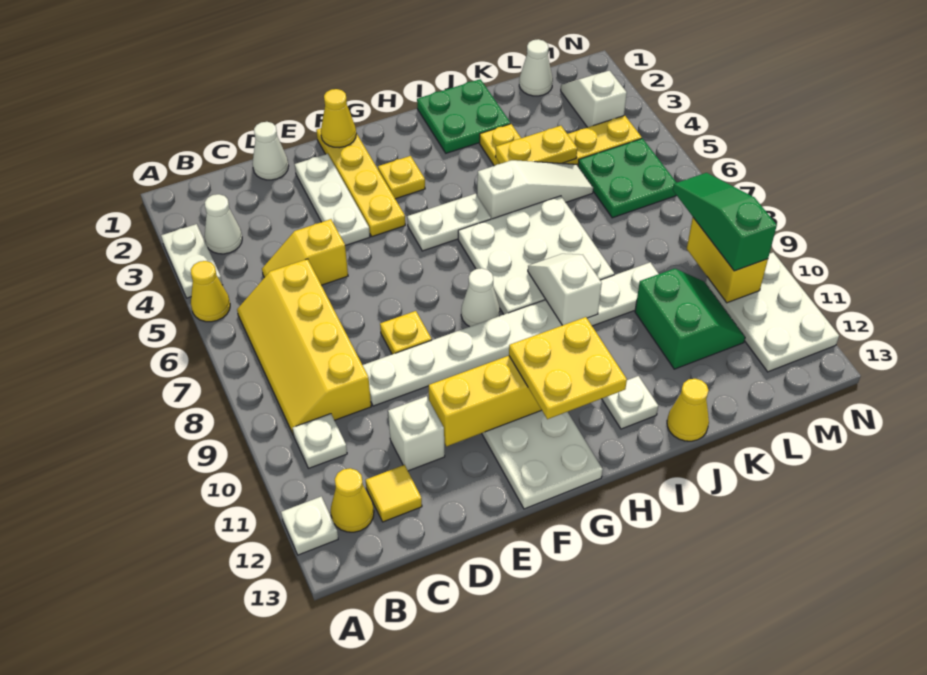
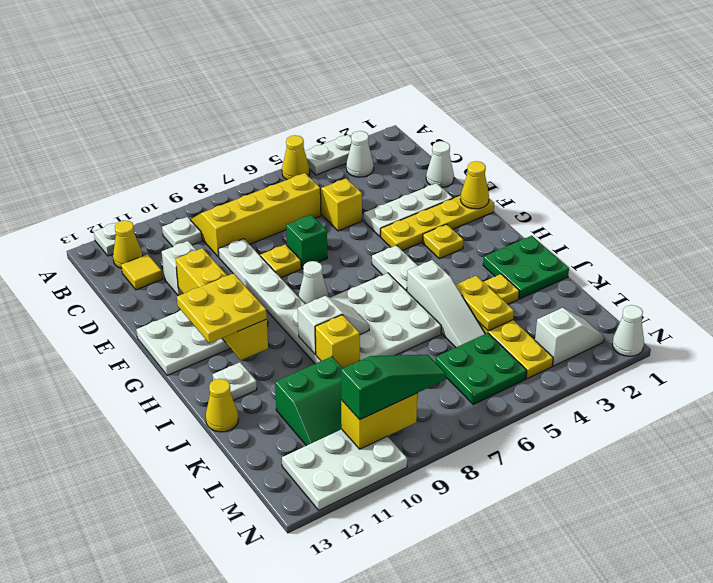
none -> green 1x1 brick [286,215,327,268]
none -> yellow 1x1 brick [315,315,360,368]
white 1x1 cone [519,39,553,96] -> white 1x1 cone moved to [612,305,644,356]

